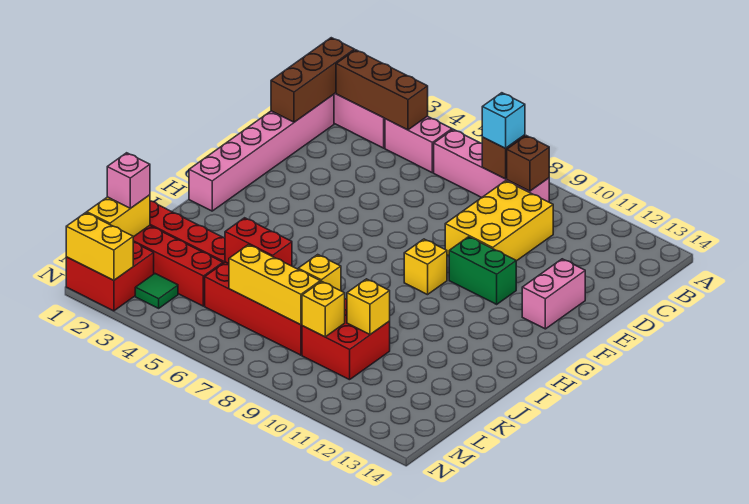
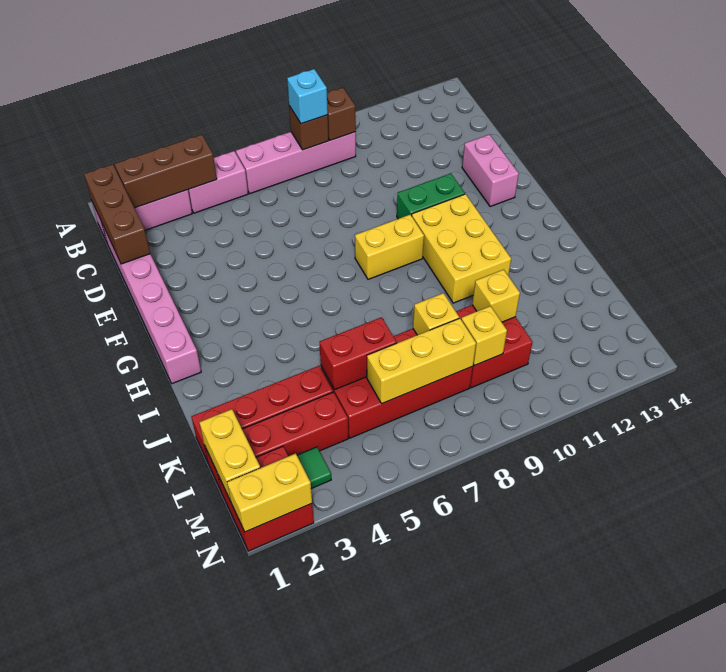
yellow 2x3 brick [445,181,553,261] -> yellow 2x3 brick moved to [412,194,511,303]
yellow 1x1 brick [404,239,447,295] -> yellow 1x2 brick [355,215,424,279]
pink 1x1 brick [107,153,150,208] -> none

